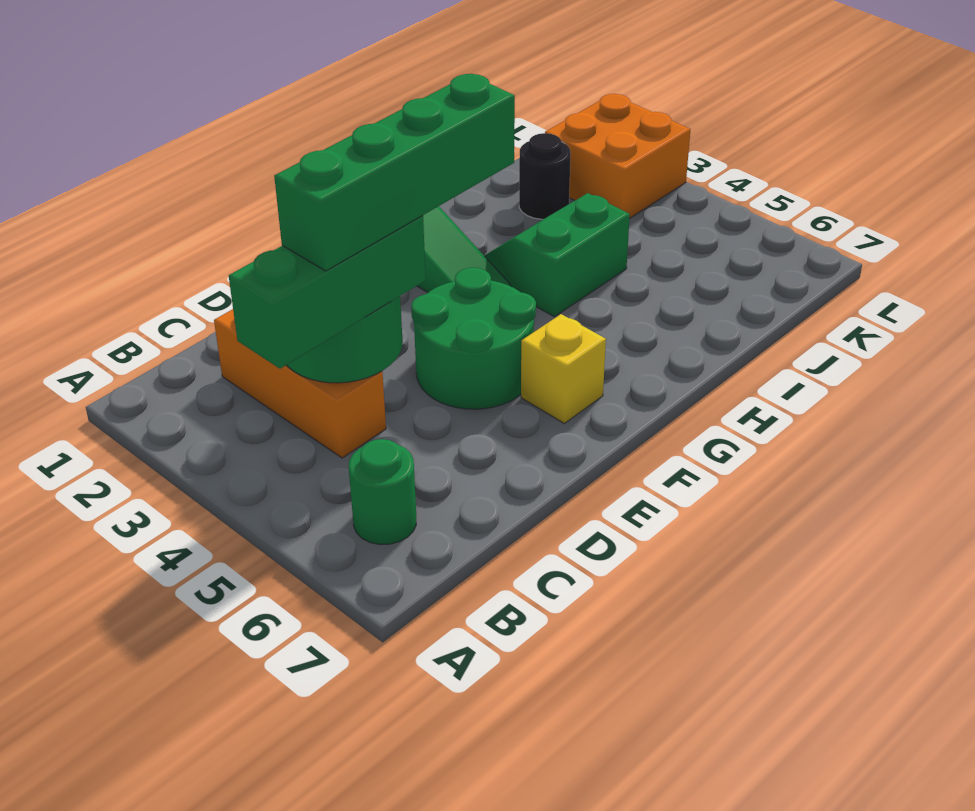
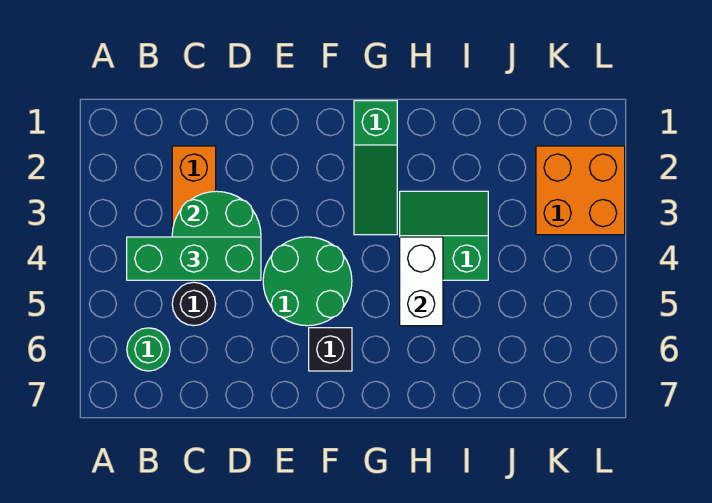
green 1x4 brick [274,74,515,271] -> none
yellow 1x1 brick [521,314,606,423] -> black 1x1 brick [309,328,352,371]
none -> white 1x2 brick [400,237,443,326]
black 1x1 round brick [519,133,571,219] -> black 1x1 round brick moved to [172,282,215,326]

